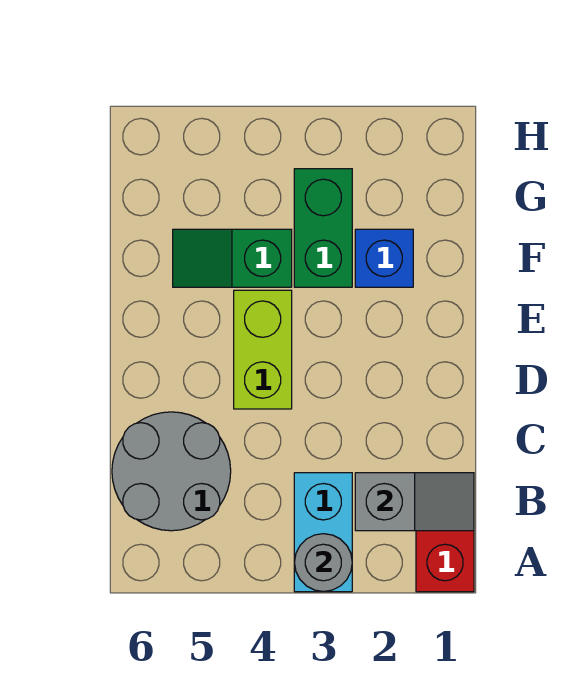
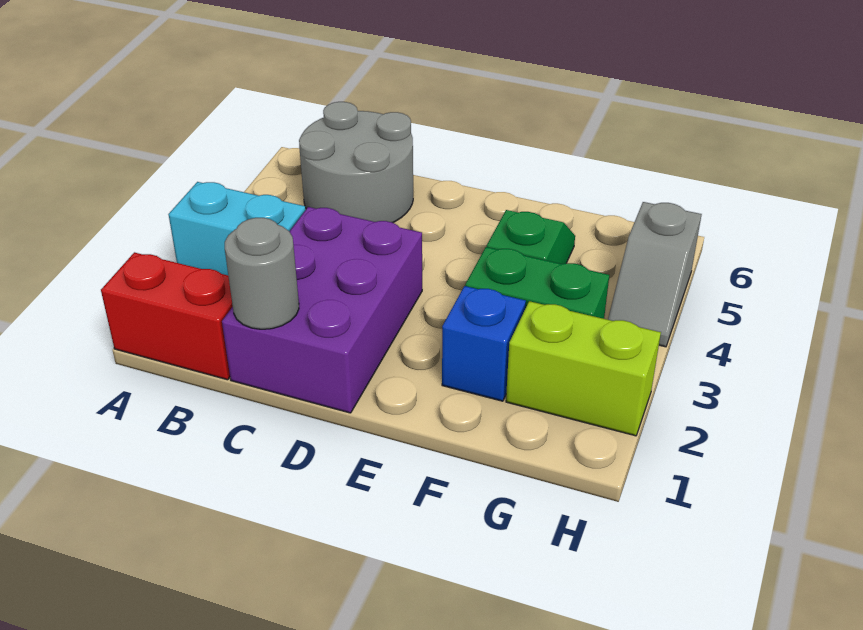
grey 1x1 round brick [294,534,352,592] -> grey 1x1 round brick moved to [225,218,299,329]
grey 1x2 slope [355,473,474,531] -> grey 1x2 slope moved to [608,202,702,347]
none -> purple 2x3 brick [222,207,422,413]
lime 1x2 brick [234,290,292,409] -> lime 1x2 brick moved to [506,301,661,436]

